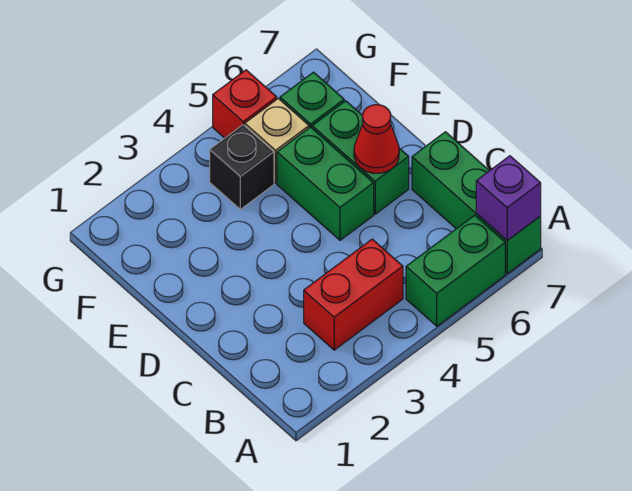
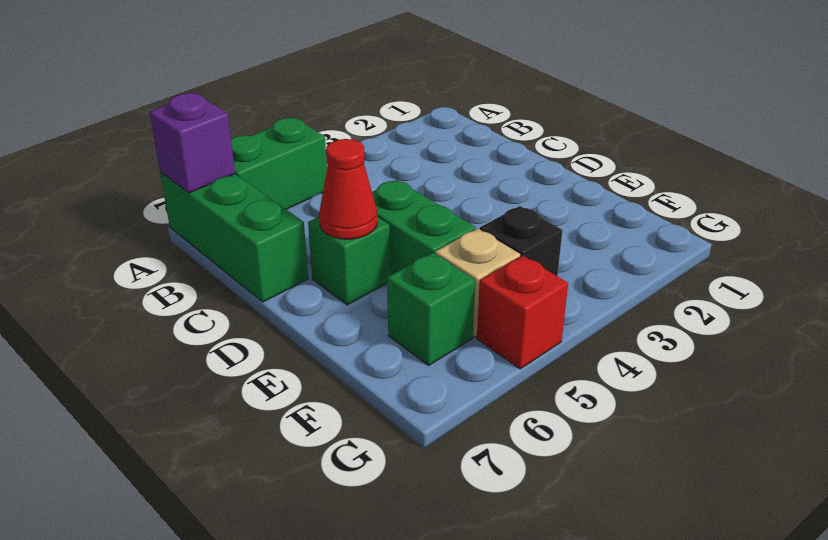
red 1x2 brick [304,239,403,350] -> none
green 1x2 brick [312,101,409,214] -> green 1x1 brick [308,217,390,305]

